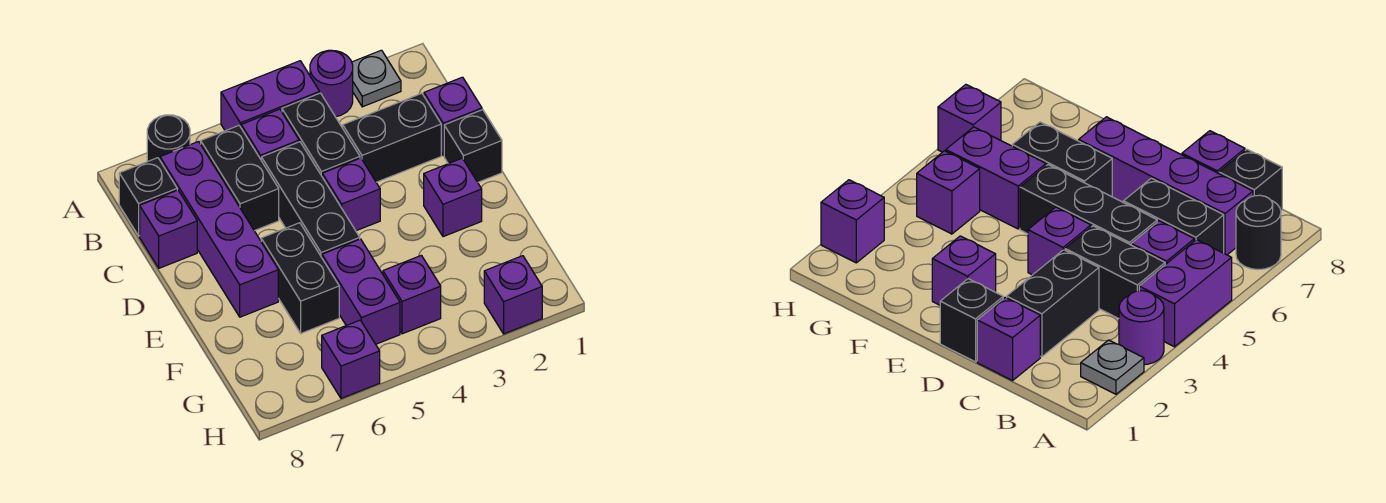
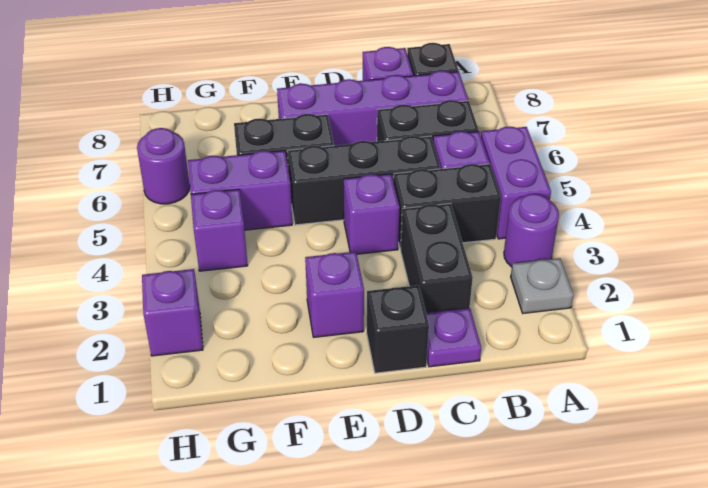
black 1x1 round brick [147,115,190,162] -> none
purple 1x1 brick [424,77,482,156] -> purple 1x1 plate [426,308,481,367]
purple 1x1 brick [322,320,380,398] -> purple 1x1 round brick [137,128,190,204]

